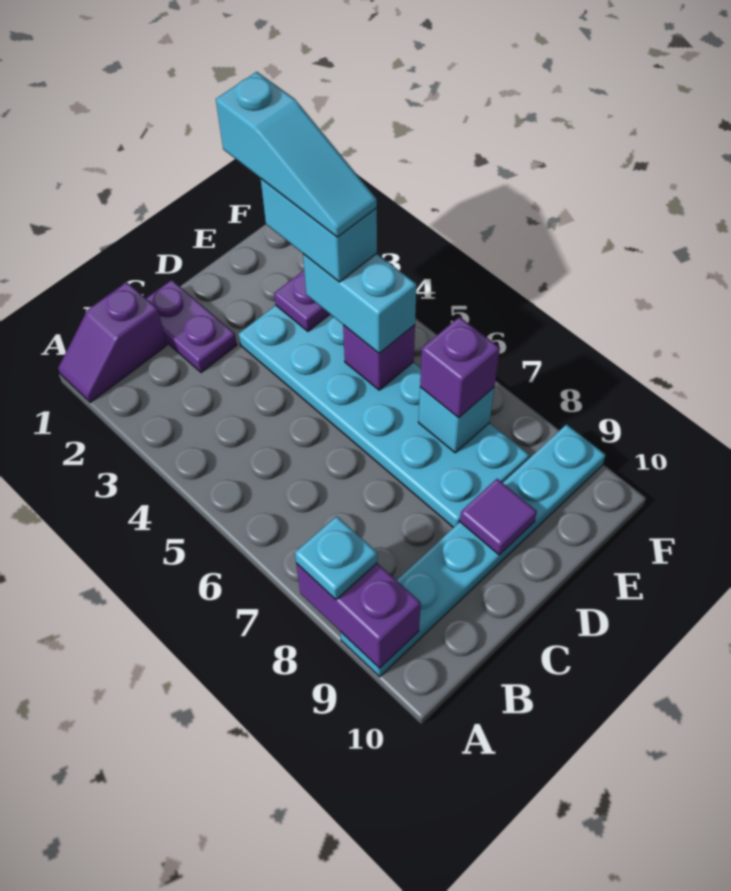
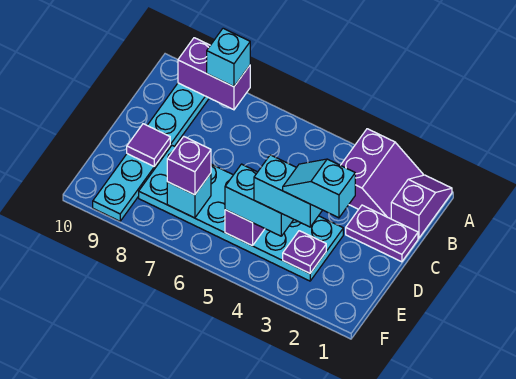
none -> purple 2x2 slope [341,129,423,219]
cyan 1x1 plate [295,516,377,600] -> cyan 1x1 brick [207,28,250,87]
cyan 1x3 slope [216,72,377,237] -> cyan 1x2 slope [283,159,355,218]

